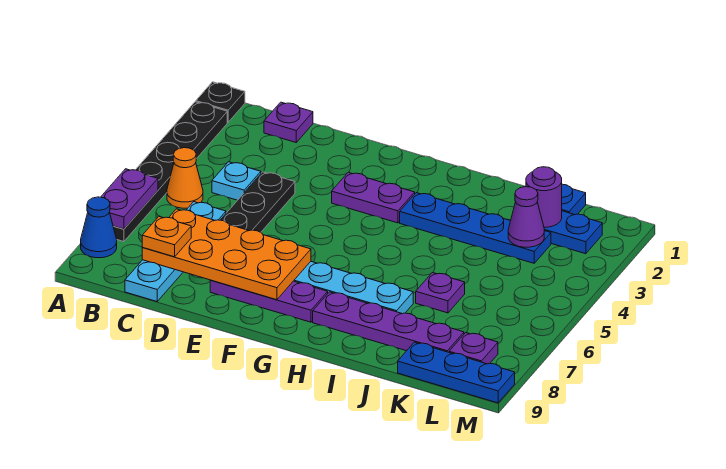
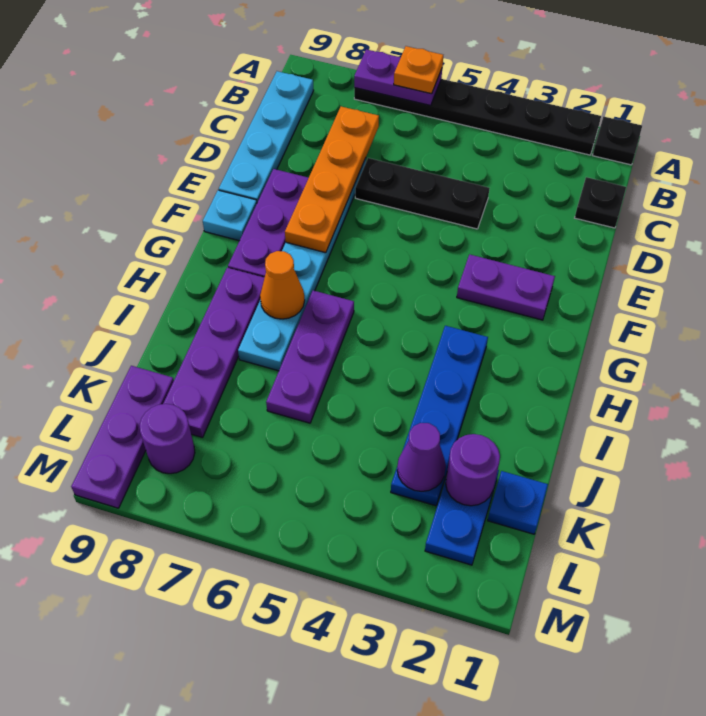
blue 1x1 cone [81,197,117,258] -> none
orange 1x1 cone [167,148,203,208] -> orange 1x1 cone moved to [260,251,305,319]
purple 1x1 plate [264,102,313,142] -> black 1x1 plate [575,177,626,228]
cyan 1x1 plate [212,162,261,200] -> cyan 1x1 plate moved to [203,190,257,241]
cyan 1x4 plate [125,202,226,301] -> cyan 1x4 plate turned to [219,71,314,203]
orange 2x4 plate [142,209,311,300] -> orange 1x4 plate [285,107,379,253]
orange 1x1 plate [142,217,191,257] -> orange 1x1 plate moved to [394,46,443,94]
purple 1x2 plate [332,172,415,223] -> purple 1x2 plate turned to [457,254,555,320]
purple 1x1 plate [416,273,465,313] -> purple 1x3 plate [266,290,354,423]
blue 1x3 plate [398,342,515,403] -> purple 1x3 plate [71,366,174,508]
purple 1x1 plate [449,333,498,364] -> purple 1x1 round brick [140,404,195,474]

